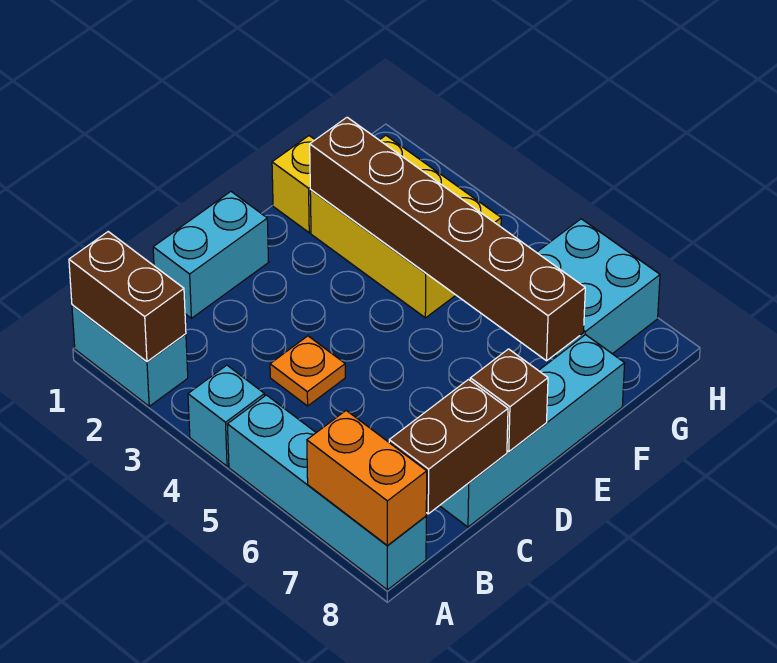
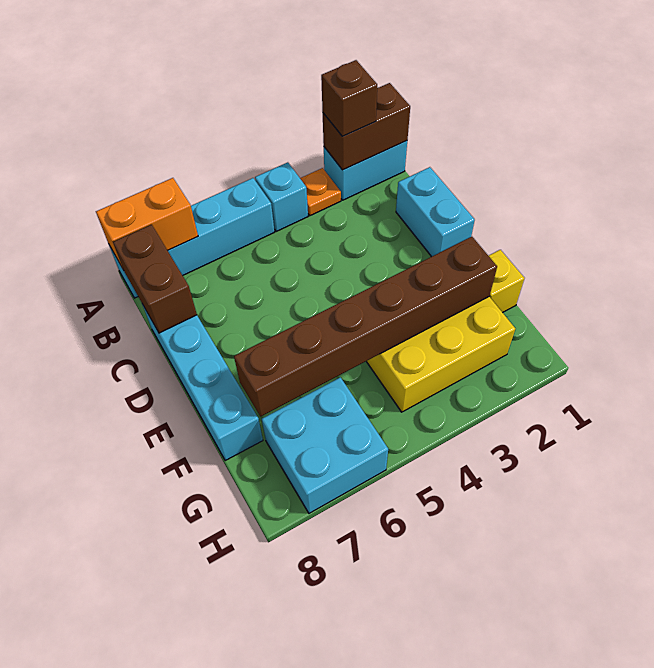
orange 1x1 plate [270,336,345,406] -> orange 1x1 plate moved to [300,168,341,216]
brown 1x1 brick [470,349,548,452] -> brown 1x1 brick moved to [321,60,377,136]

